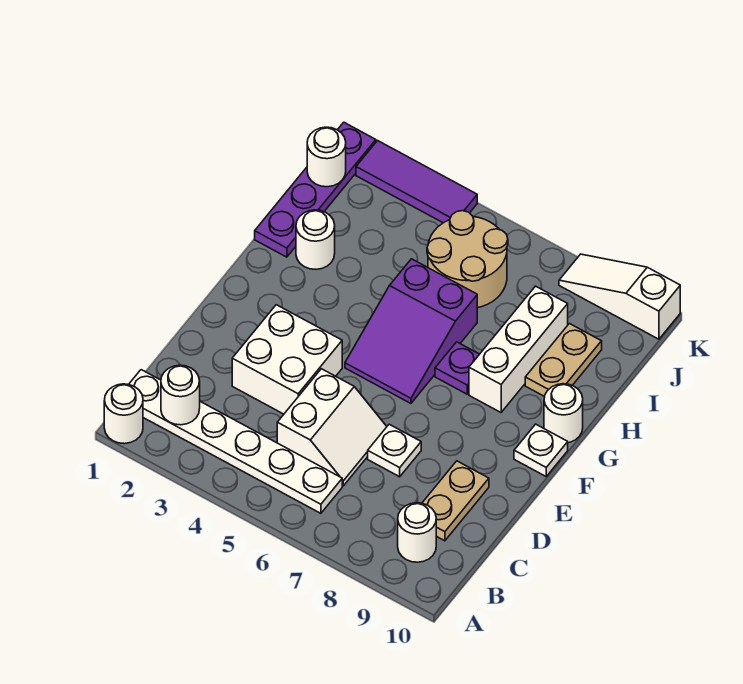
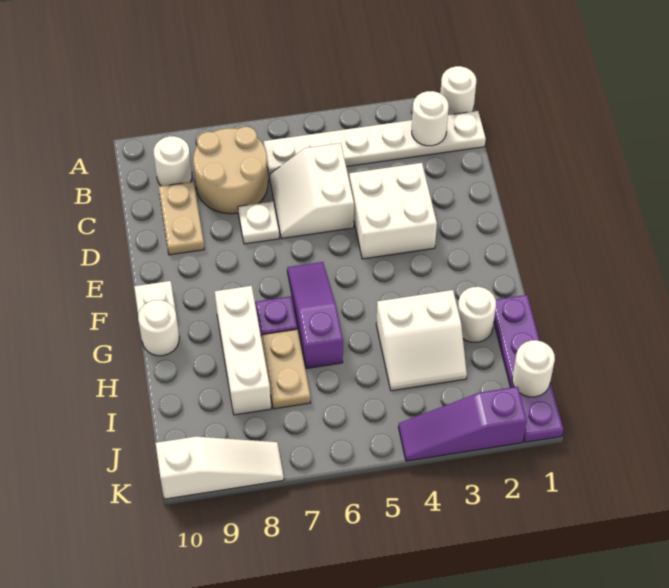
purple 2x3 slope [345,259,477,403] -> purple 1x3 slope [287,262,343,369]
none -> white 2x2 slope [376,290,467,391]
tan 1x2 plate [525,324,602,397] -> tan 1x2 plate moved to [261,329,310,409]
tan 2x2 round brick [427,211,508,308] -> tan 2x2 round brick moved to [193,127,268,214]
purple 1x3 tile [356,141,477,223] -> purple 1x3 slope [399,387,527,461]

